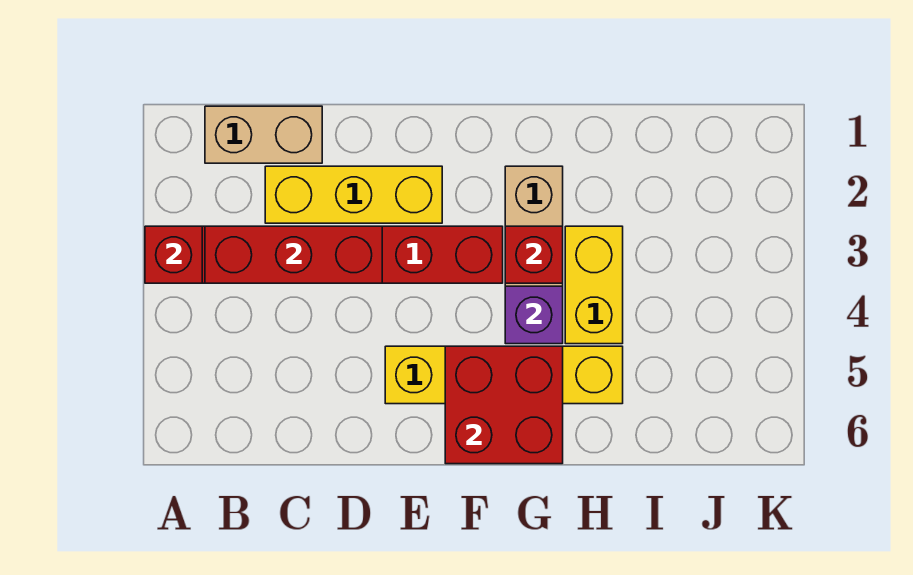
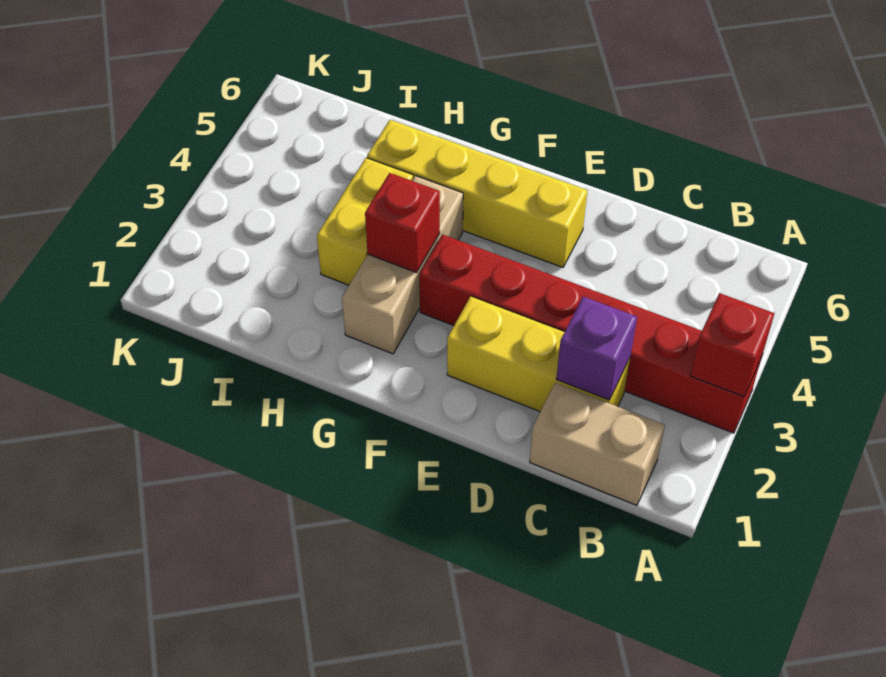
red 1x3 brick [205,226,382,283] -> none
red 2x2 brick [445,346,563,464] -> none
purple 1x1 brick [505,286,563,344] -> purple 1x1 brick moved to [556,297,637,400]

